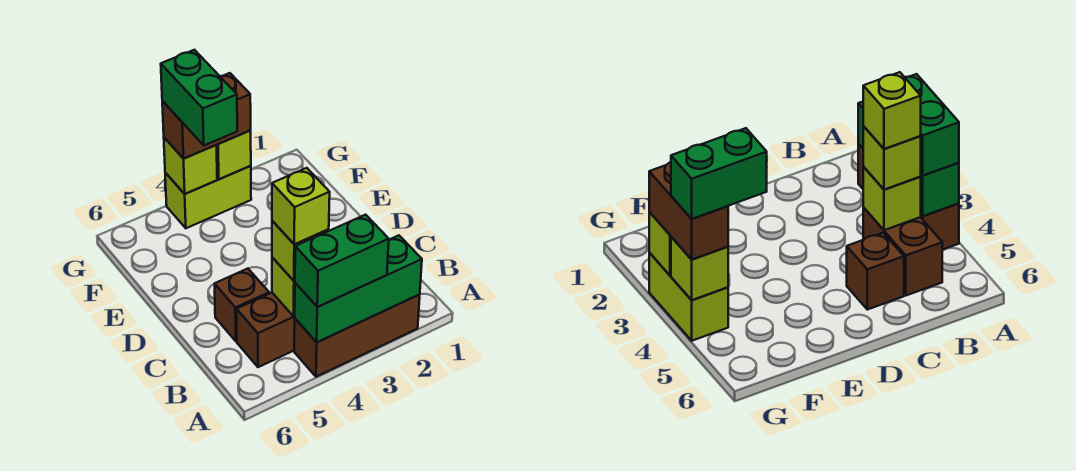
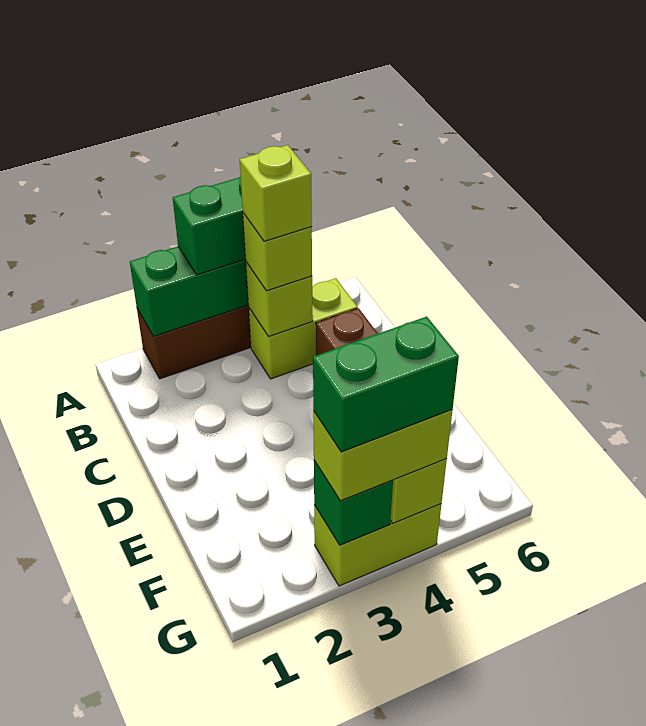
brown 1x2 brick [236,293,295,367] -> lime 1x2 brick [249,278,358,379]
green 1x2 brick [161,50,237,145] -> green 1x2 brick turned to [313,316,459,452]
lime 1x1 brick [216,131,251,179] -> green 1x1 brick [314,460,393,545]
brown 1x2 brick [162,73,251,159] -> lime 1x2 brick [313,410,452,501]

